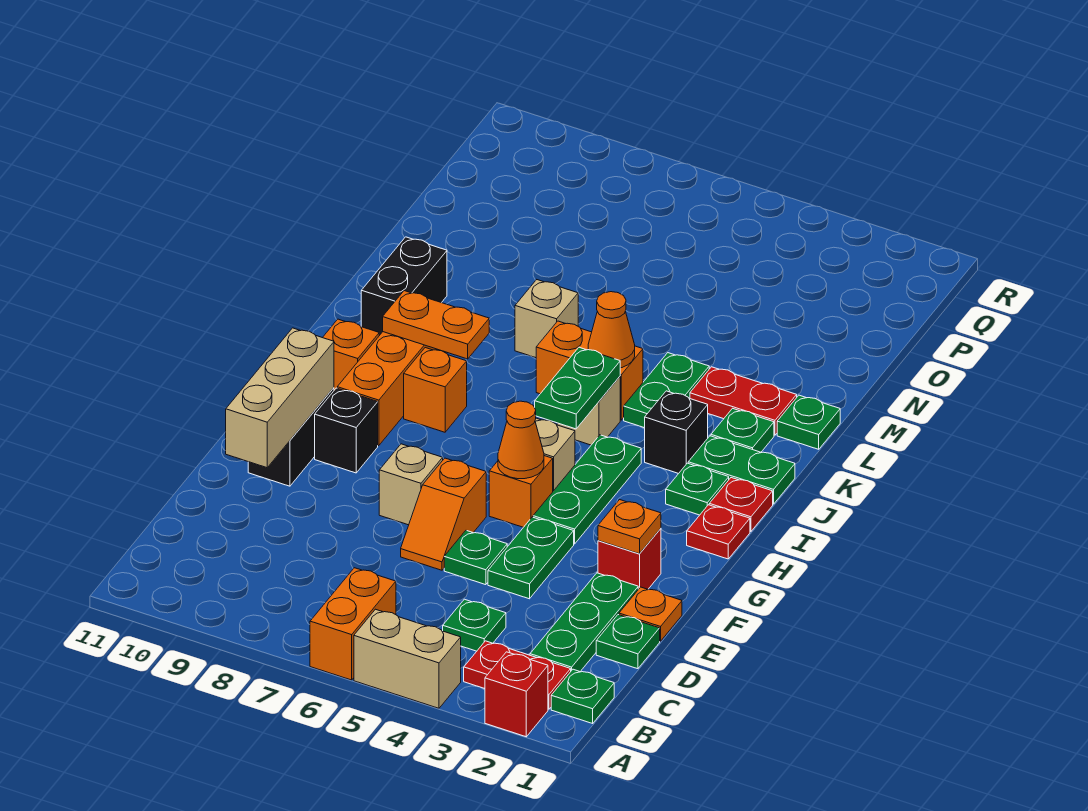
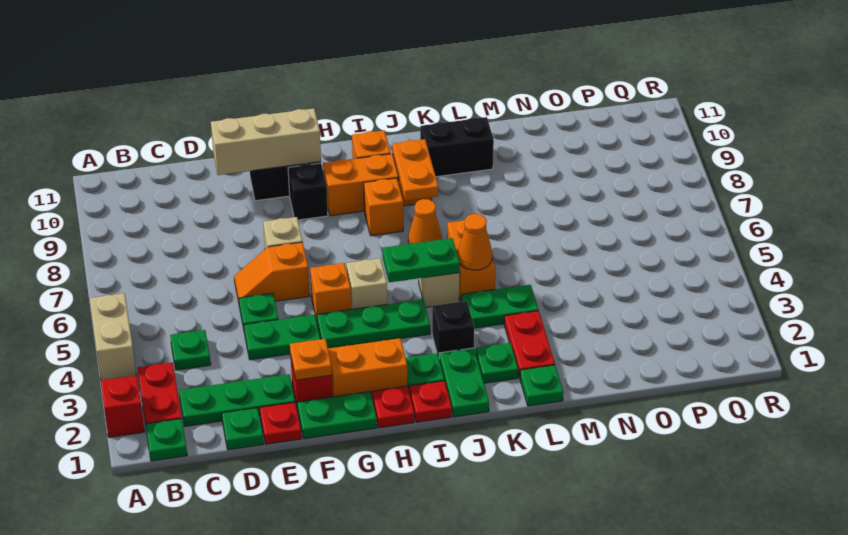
orange 1x2 brick [310,568,396,680] -> orange 1x2 brick moved to [328,338,407,397]
orange 1x1 plate [619,587,682,641] -> red 1x1 plate [260,402,301,444]
none -> green 1x2 plate [297,392,377,439]
orange 1x1 cone [498,401,544,479] -> orange 1x1 cone moved to [408,199,442,244]
tan 1x1 brick [515,280,578,358] -> none

